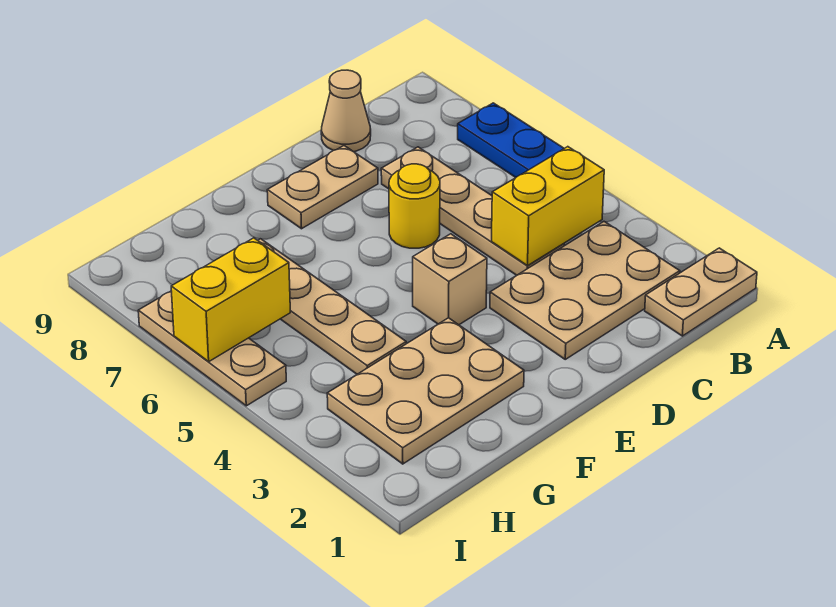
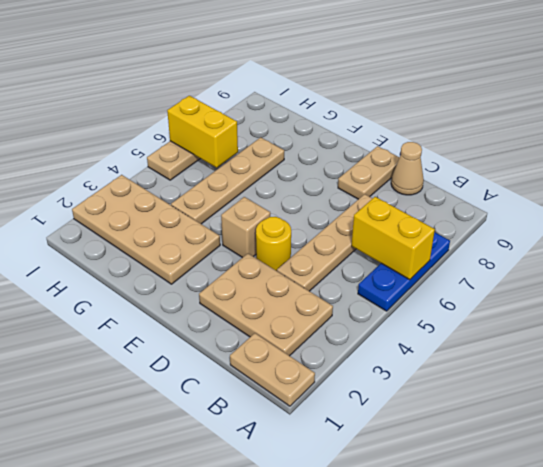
yellow 1x2 brick [491,147,604,266] -> yellow 1x2 brick moved to [352,197,435,280]
yellow 1x1 round brick [389,164,440,248] -> yellow 1x1 round brick moved to [256,217,291,271]
tan 1x2 plate [267,146,378,229] -> tan 1x2 plate turned to [338,146,400,199]
tan 2x3 plate [327,318,524,464] -> tan 2x4 plate [72,175,220,284]

